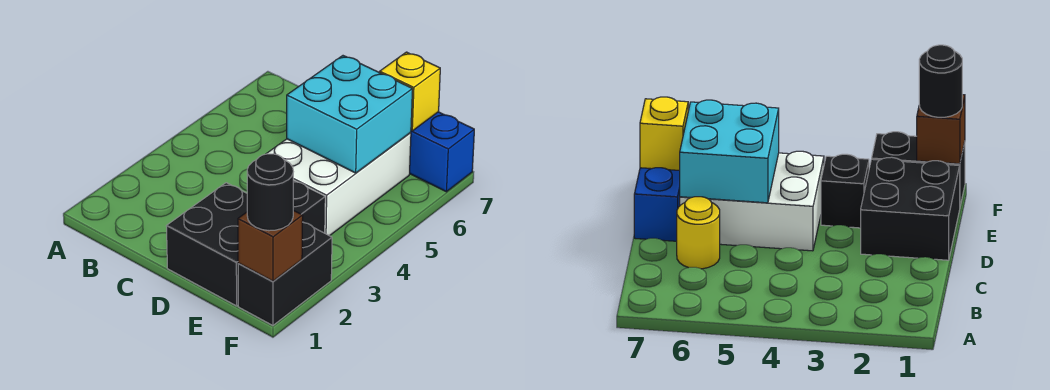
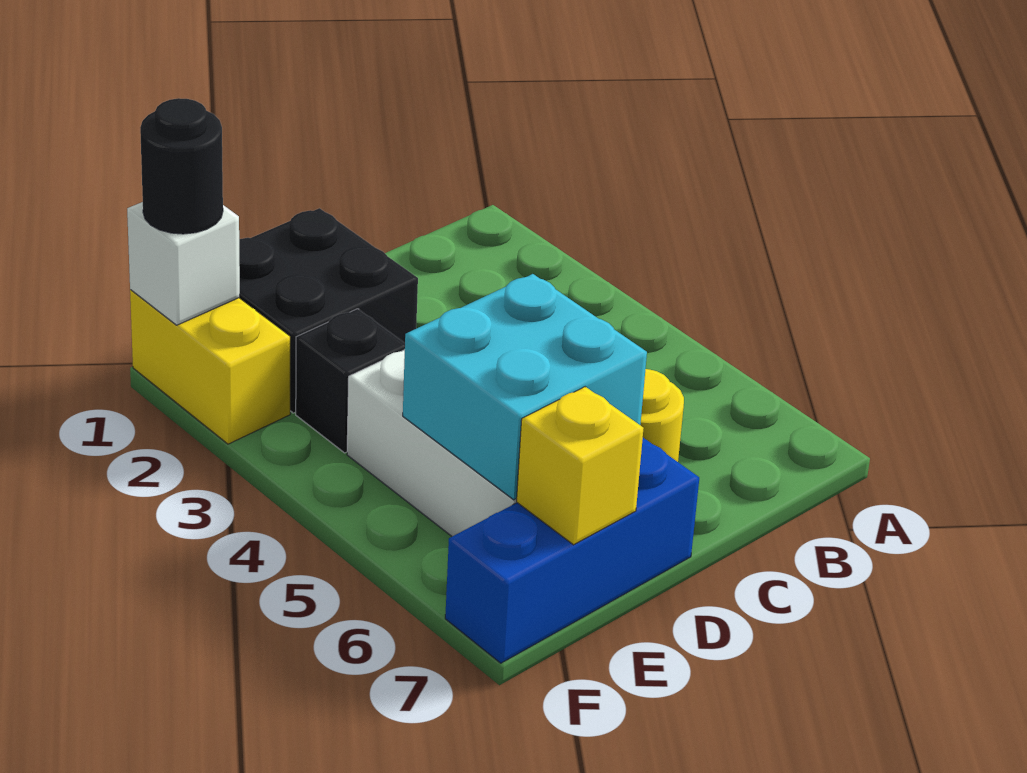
black 1x2 brick [238,222,332,325] -> yellow 1x2 brick [130,290,290,444]
brown 1x1 brick [238,210,303,281] -> white 1x1 brick [127,202,240,325]

